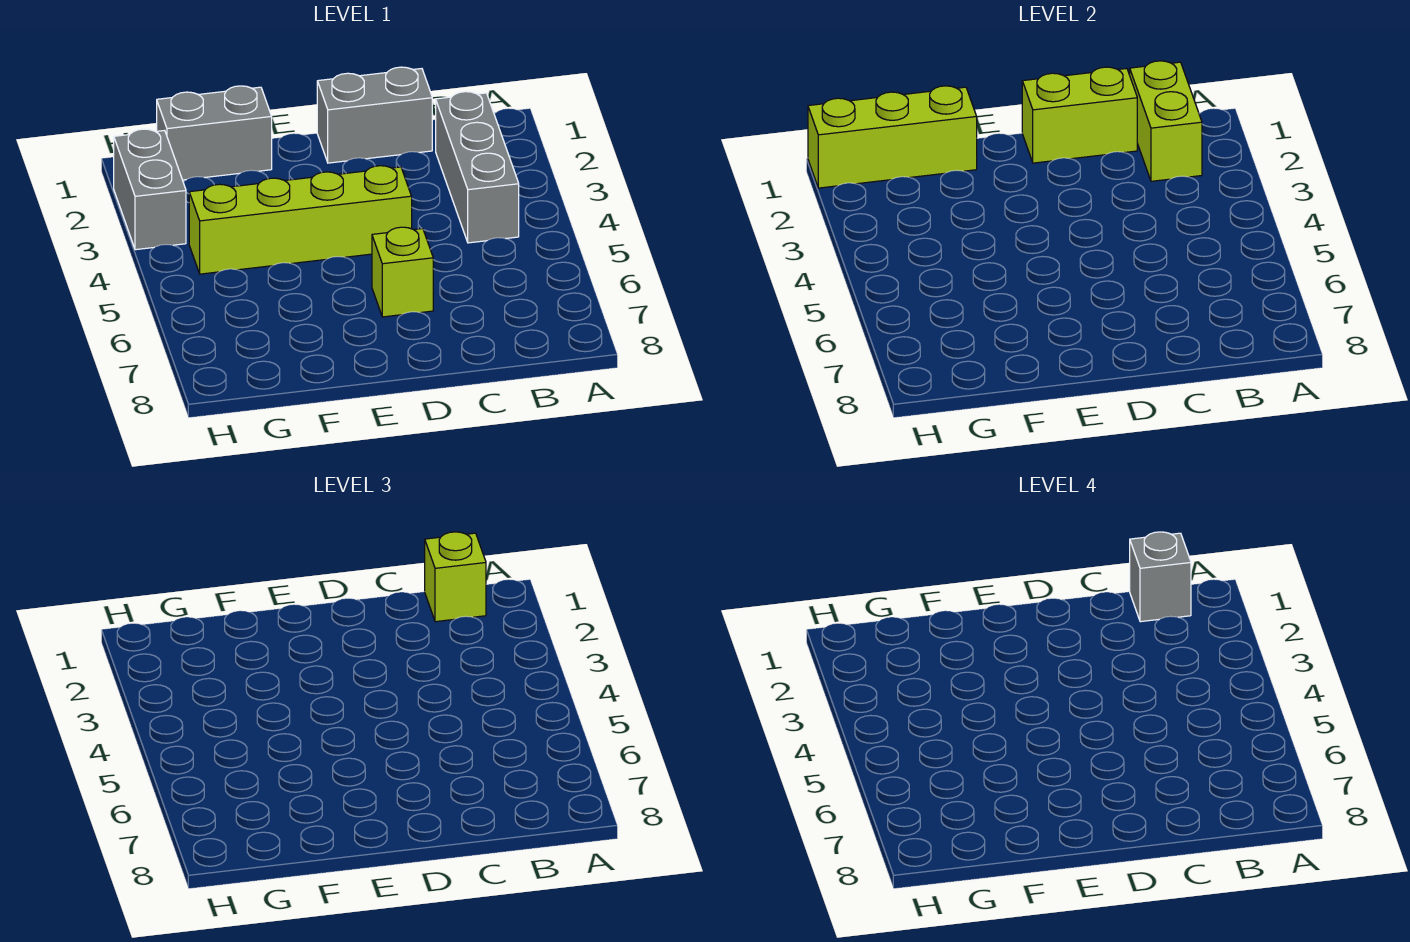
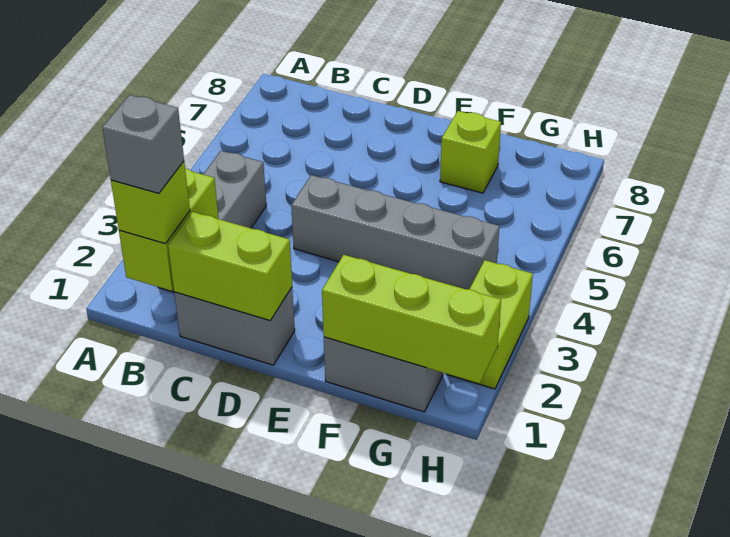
lime 1x4 brick [189,166,412,274] -> grey 1x4 brick [291,175,499,289]
lime 1x1 brick [372,227,433,317] -> lime 1x1 brick moved to [440,111,501,193]
grey 1x2 brick [114,129,186,250] -> lime 1x2 brick [447,260,533,389]

